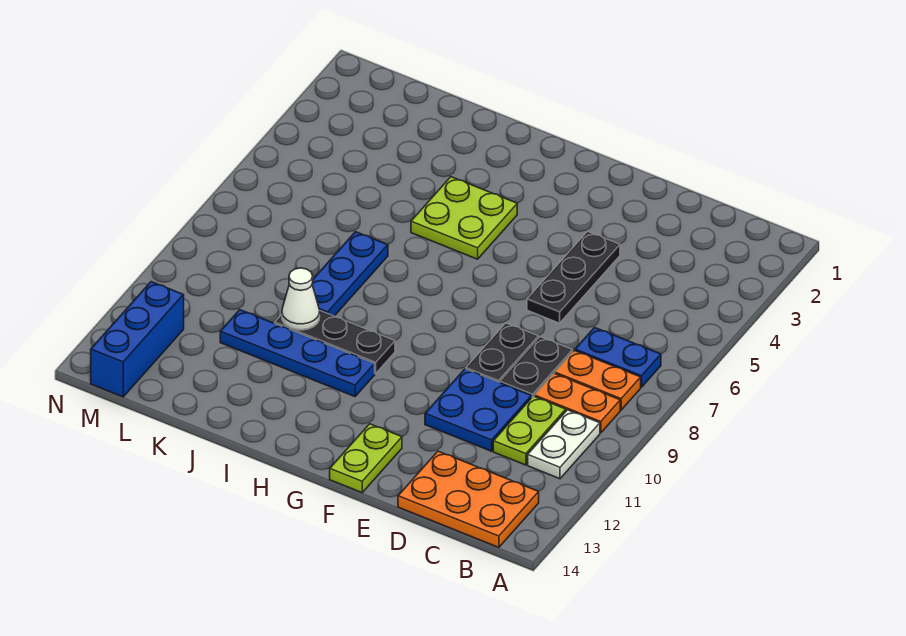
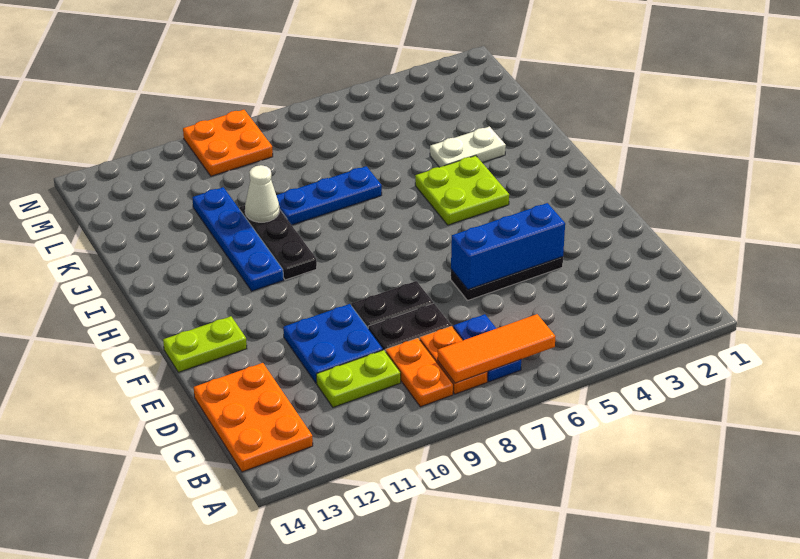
none -> orange 1x3 tile [438,314,556,383]
white 1x2 plate [528,410,600,479] -> white 1x2 plate moved to [430,126,506,167]
none -> orange 2x2 plate [183,110,273,176]
blue 1x3 brick [91,282,184,397] -> blue 1x3 brick moved to [451,203,565,290]

